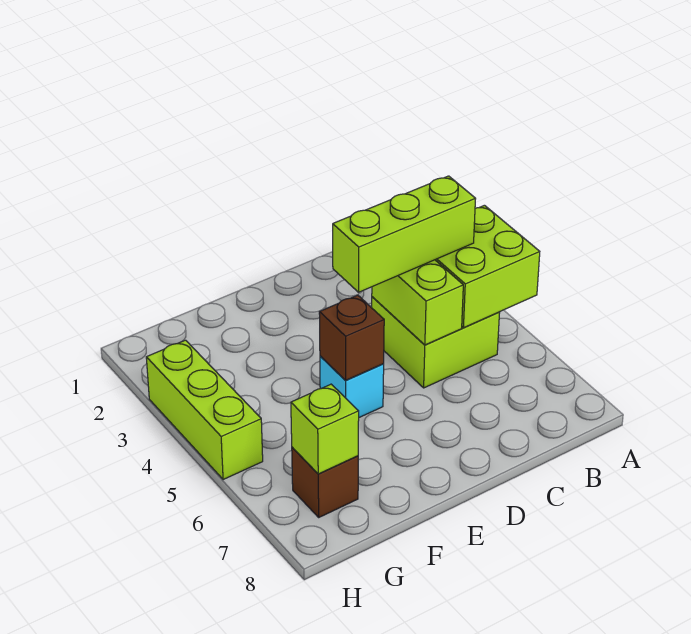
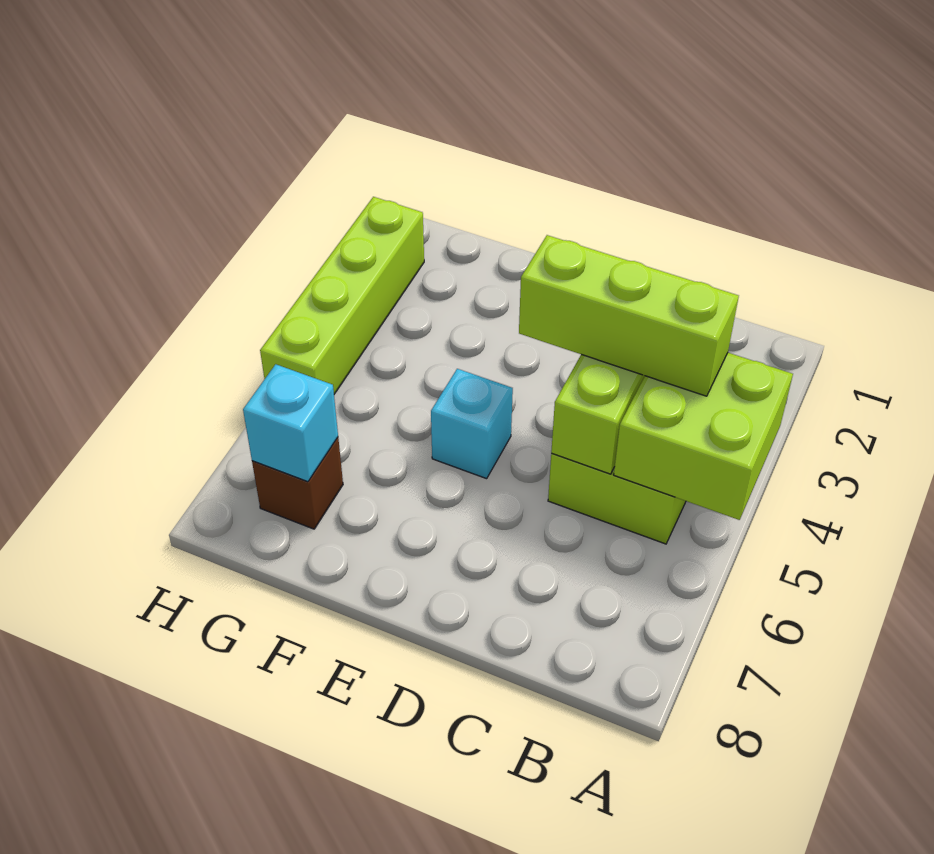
brown 1x1 brick [319,295,384,380] -> none
lime 1x1 brick [291,384,359,474] -> cyan 1x1 brick [243,364,338,482]
lime 1x3 brick [146,340,263,480] -> lime 1x4 brick [260,197,424,394]

